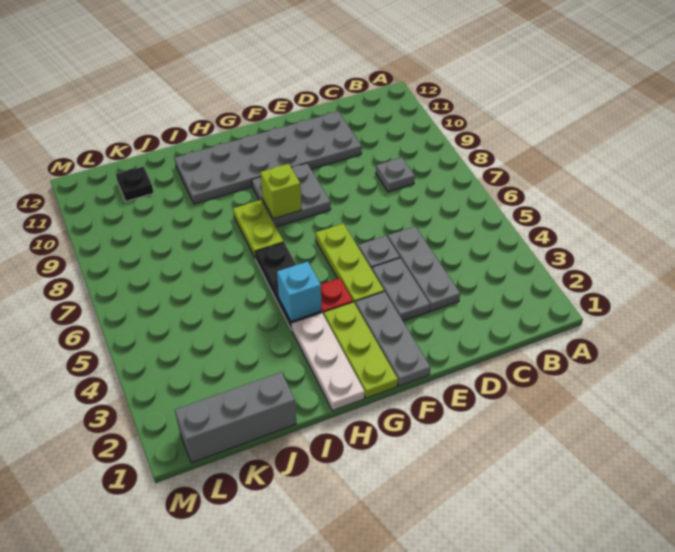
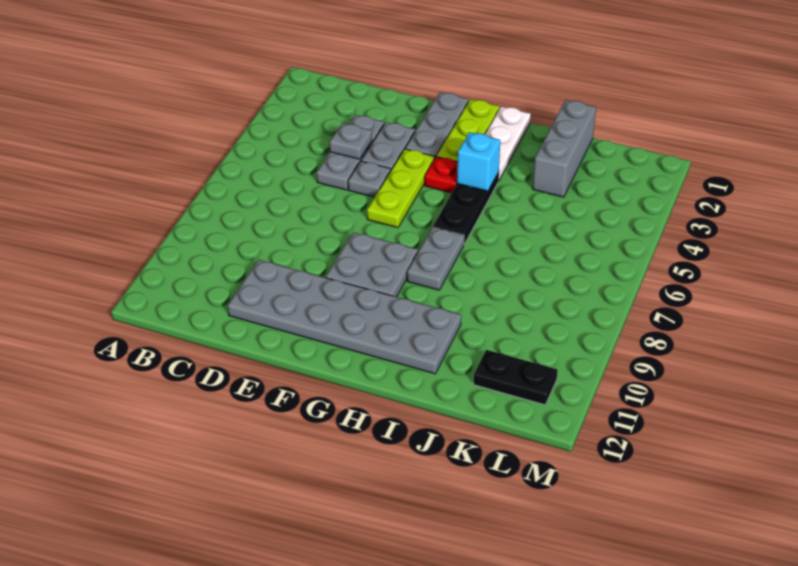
grey 1x1 plate [376,157,415,192] -> grey 1x1 plate moved to [330,123,372,159]
lime 1x1 brick [260,164,301,219] -> none
lime 1x2 plate [233,200,284,258] -> grey 1x2 plate [407,228,464,290]
grey 1x3 brick [175,372,296,463] -> grey 1x3 brick turned to [533,100,596,197]
black 1x1 plate [116,166,154,201] -> black 1x2 plate [474,350,558,405]

